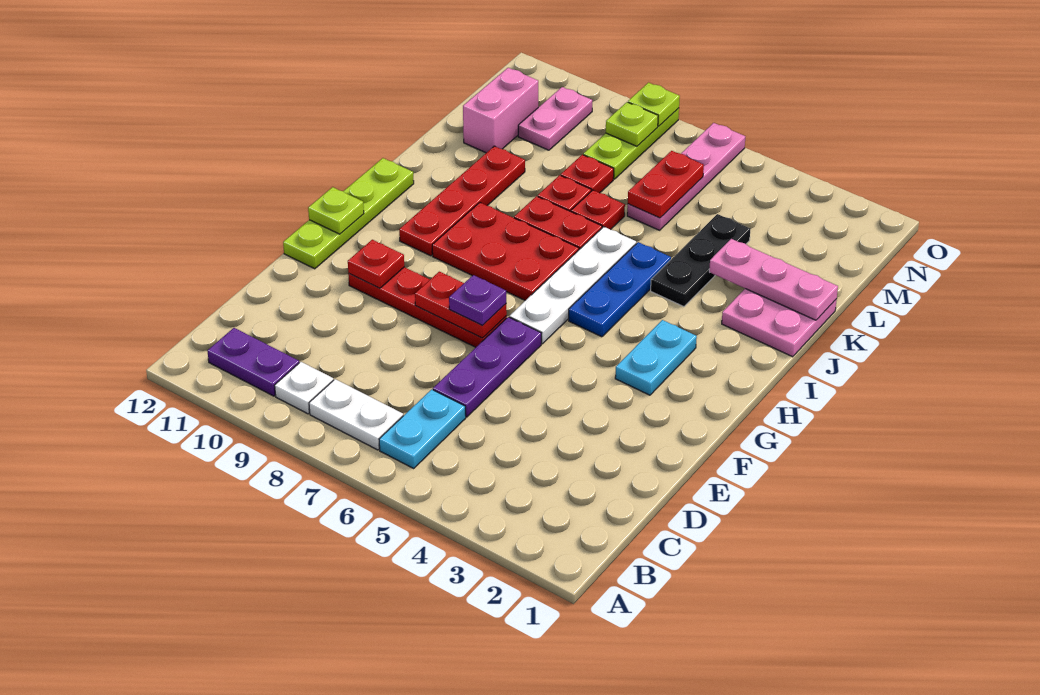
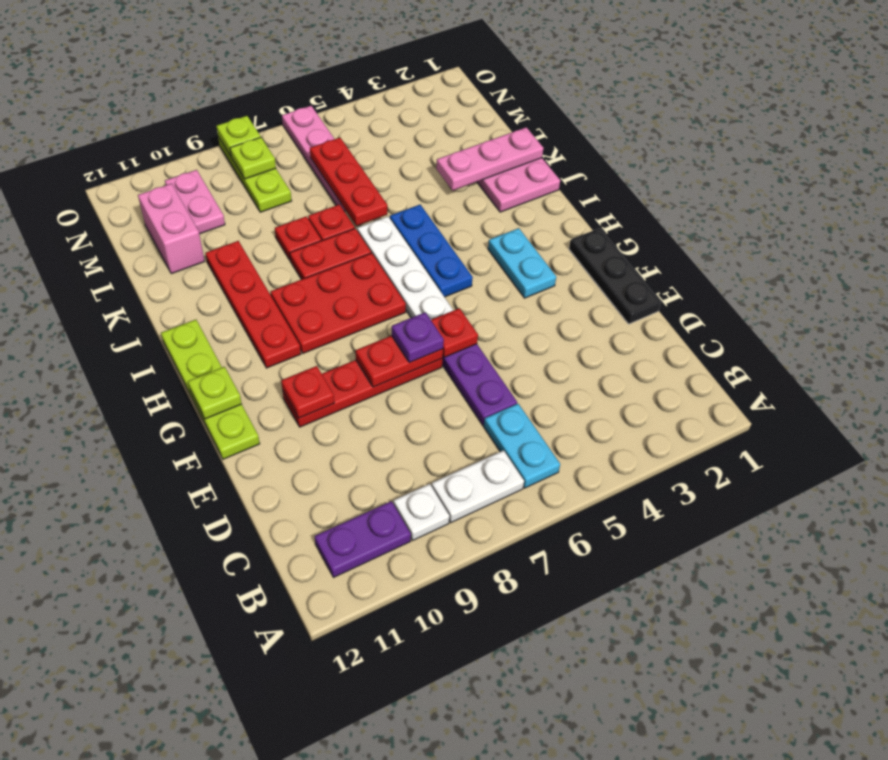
black 1x3 plate [651,214,750,307] -> black 1x3 plate moved to [569,228,661,324]
red 1x2 plate [628,151,704,218] -> red 1x3 plate [310,137,387,226]
red 1x1 plate [561,155,614,193] -> red 1x1 plate moved to [431,308,478,357]

